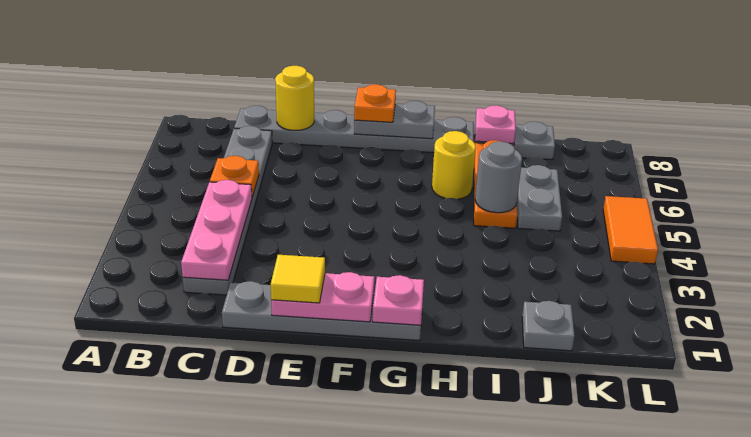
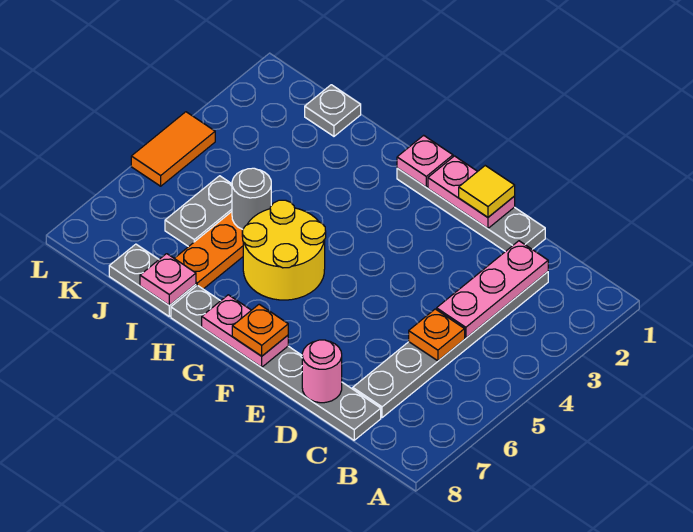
yellow 1x1 round brick [275,66,314,131] -> pink 1x1 round brick [302,340,342,403]
grey 1x2 plate [354,101,435,139] -> pink 1x2 plate [202,295,288,367]
yellow 1x1 round brick [432,131,476,199] -> yellow 2x2 round brick [242,200,326,300]

